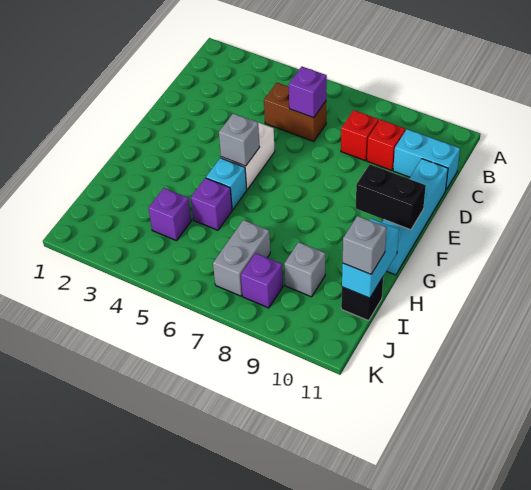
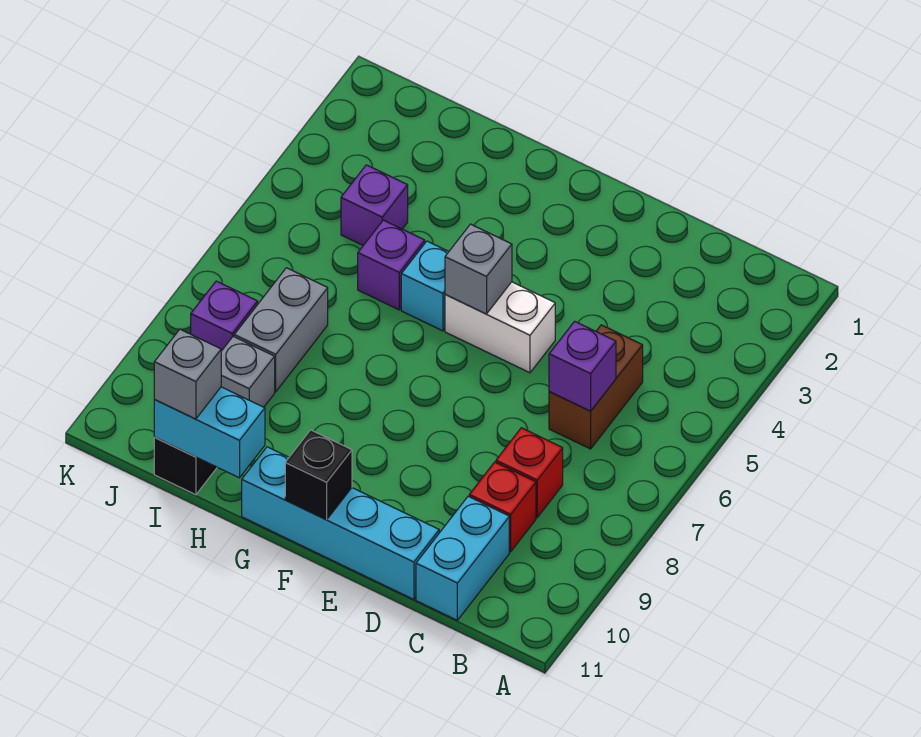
black 1x2 brick [356,164,426,230] -> black 1x1 brick [285,430,352,520]
grey 1x2 brick [213,220,270,296] -> grey 1x2 brick turned to [234,268,328,392]

